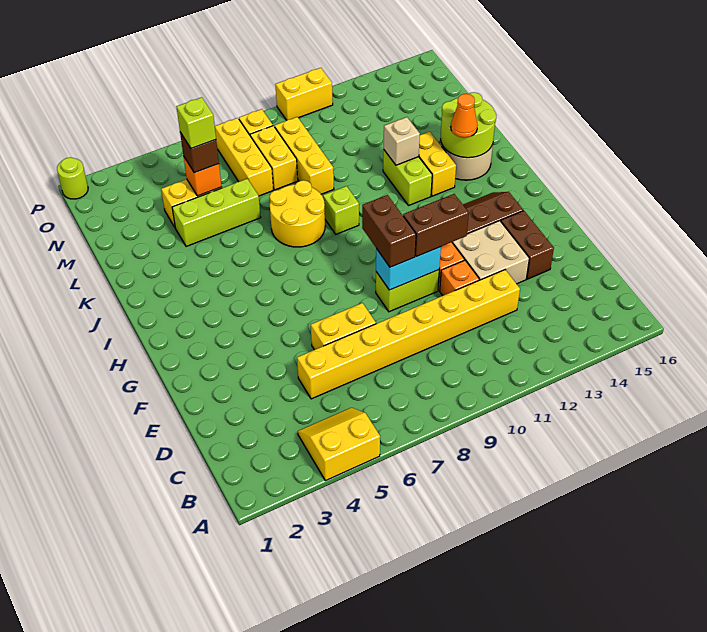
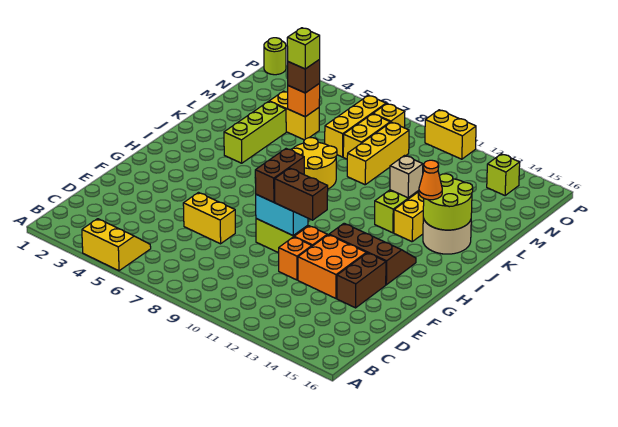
yellow 1x8 brick [297,270,520,399] -> none
tan 2x2 brick [452,221,529,284] -> orange 2x2 brick [298,235,366,298]
lime 1x1 brick [323,186,359,234] -> lime 1x1 brick moved to [487,154,520,195]
lime 1x3 brick [172,179,261,247] -> lime 1x3 brick turned to [224,101,286,163]

